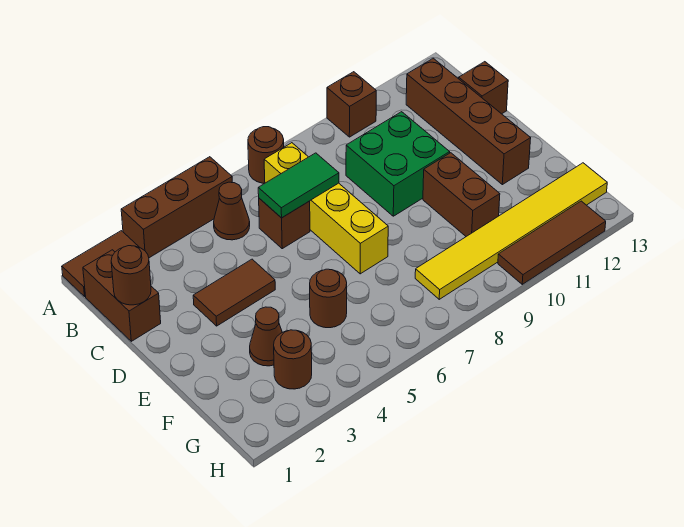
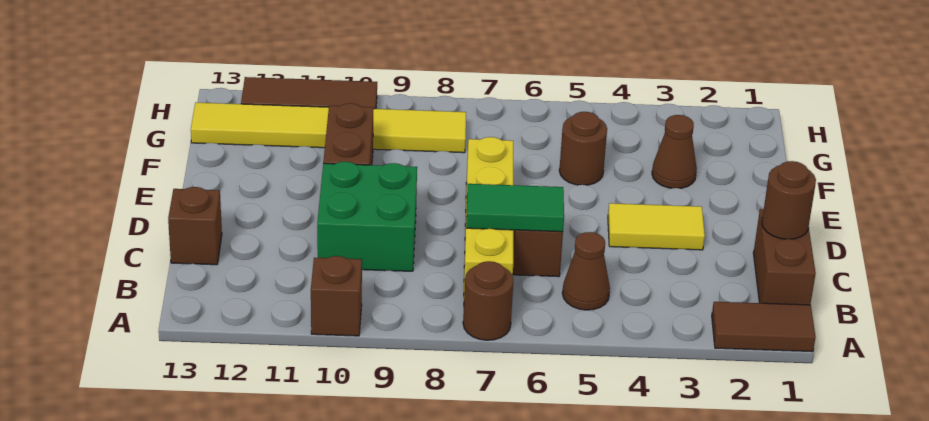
brown 1x3 brick [121,157,232,258] -> none
brown 1x4 brick [406,58,531,185] -> none
brown 1x2 tile [193,259,275,326] -> yellow 1x2 tile [608,203,705,250]
brown 1x1 round brick [274,330,312,389] -> none

